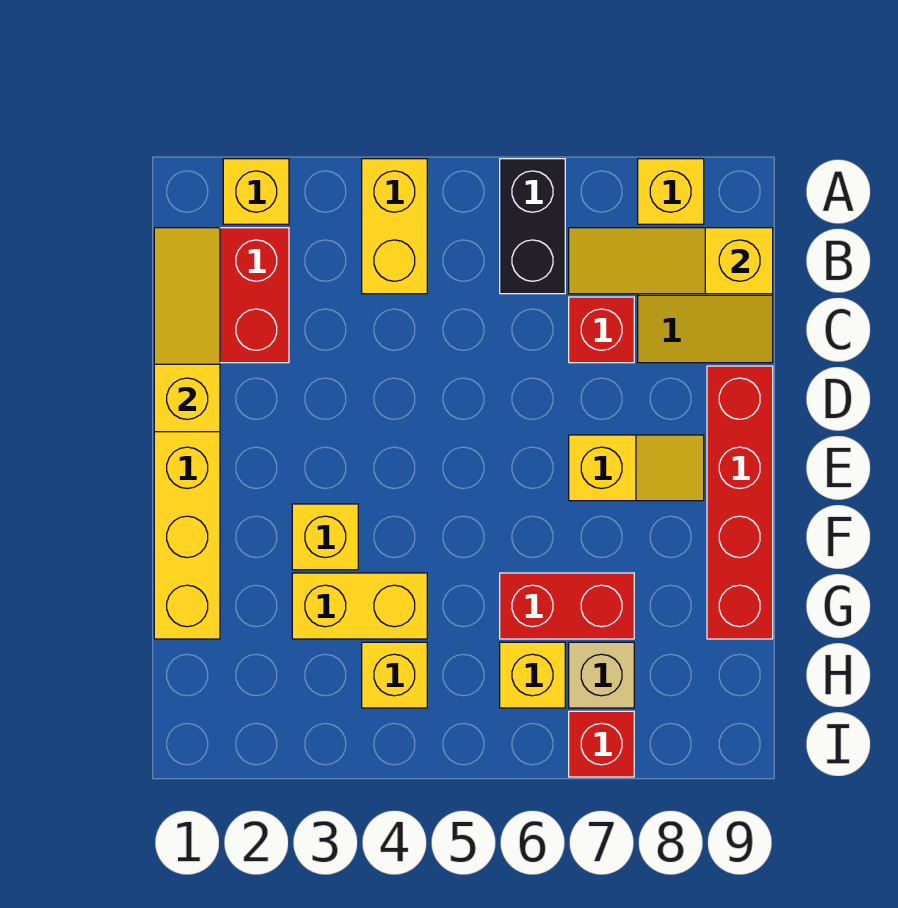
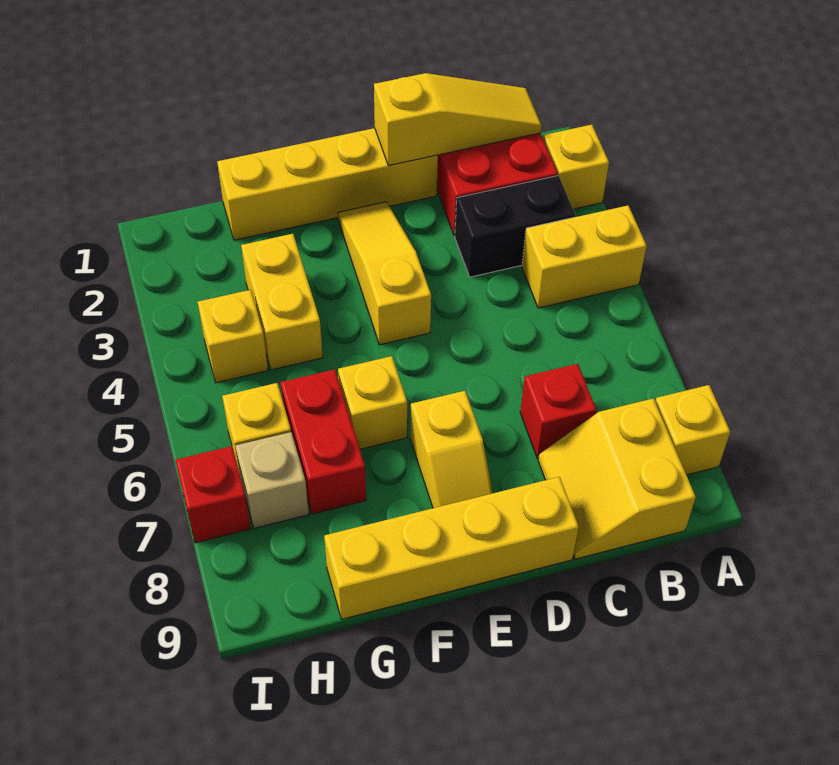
black 1x2 brick [500,159,565,294] -> black 1x2 brick moved to [455,176,575,277]
yellow 1x3 slope [569,228,773,294] -> yellow 1x3 slope moved to [338,202,431,345]
red 1x4 brick [707,366,773,639] -> yellow 1x4 brick [324,477,579,619]
yellow 1x1 brick [292,504,358,570] -> yellow 1x1 brick moved to [338,356,407,449]

